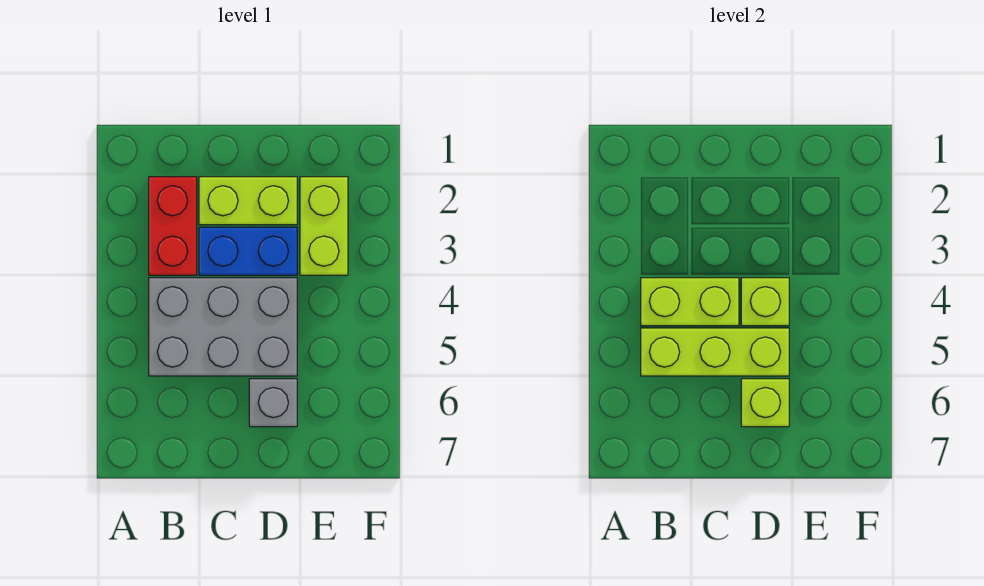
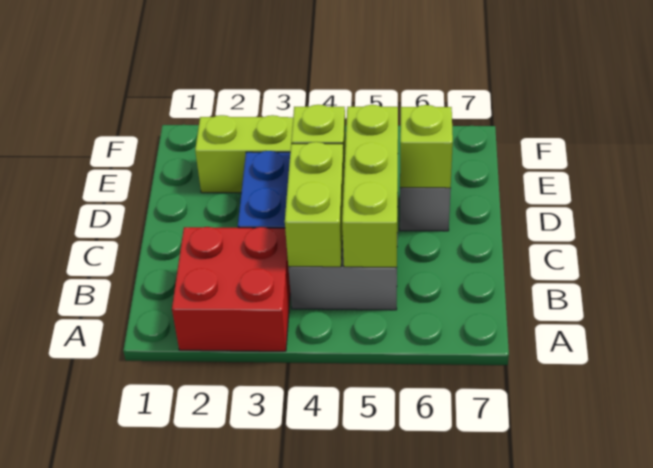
red 1x2 brick [149,177,197,275] -> red 2x2 brick [172,227,290,351]
lime 1x2 brick [199,177,297,225] -> none

